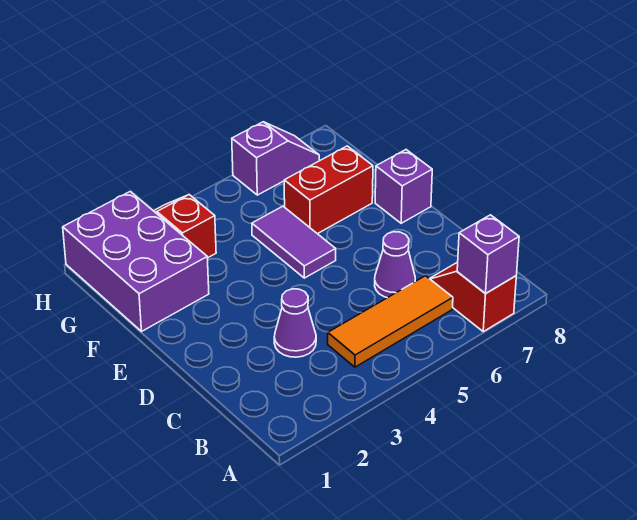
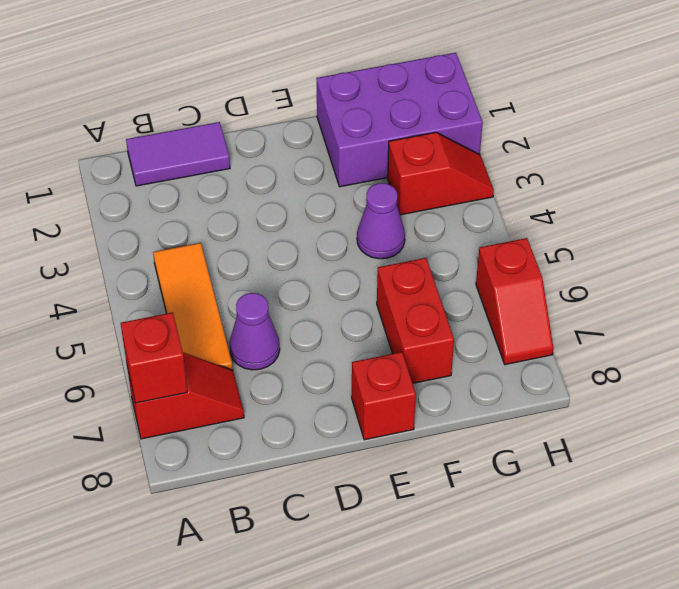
purple 1x1 brick [457,215,519,293] -> red 1x1 brick [121,313,187,403]
purple 1x1 cone [274,289,316,357] -> purple 1x1 cone moved to [357,183,405,259]
purple 1x2 tile [252,206,336,278] -> purple 1x2 tile moved to [126,122,230,186]
purple 1x1 brick [375,150,432,223] -> red 1x1 brick [352,352,416,440]
purple 1x2 slope [232,122,319,195] -> red 1x2 slope [476,238,553,365]

